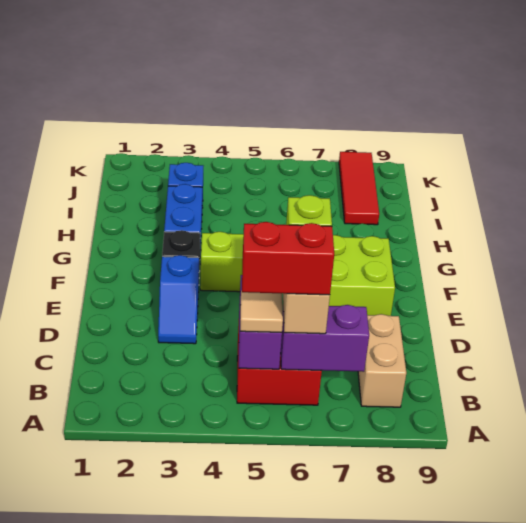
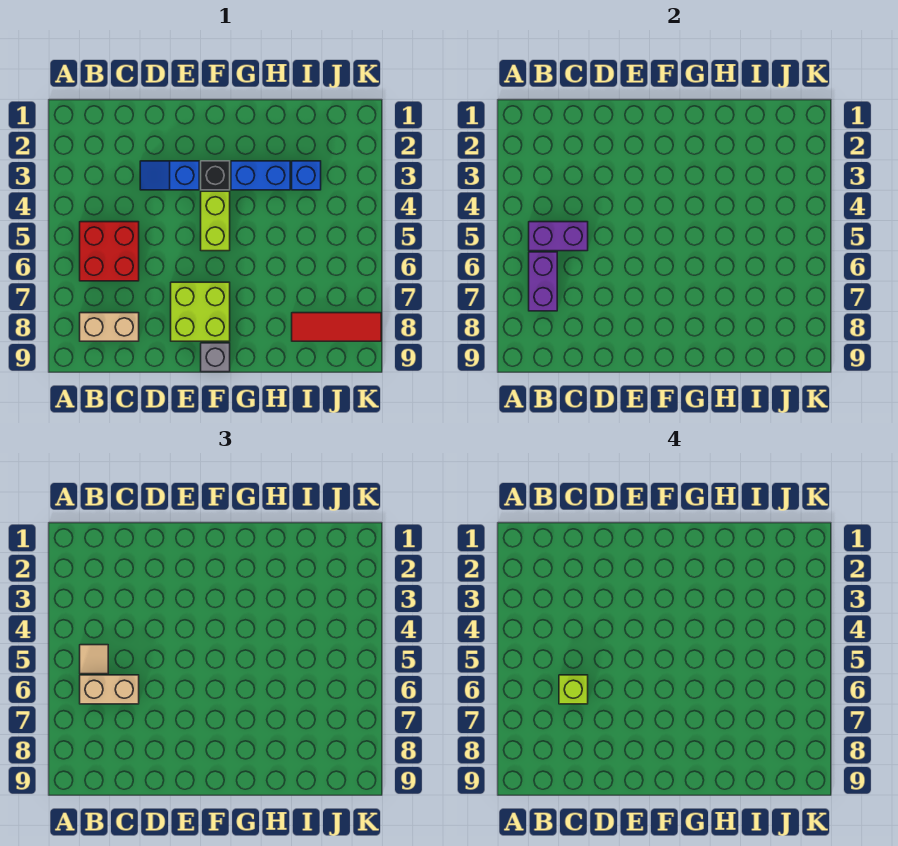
red 1x2 brick [242,222,334,295] -> none
none -> grey 1x1 brick [201,343,230,372]

